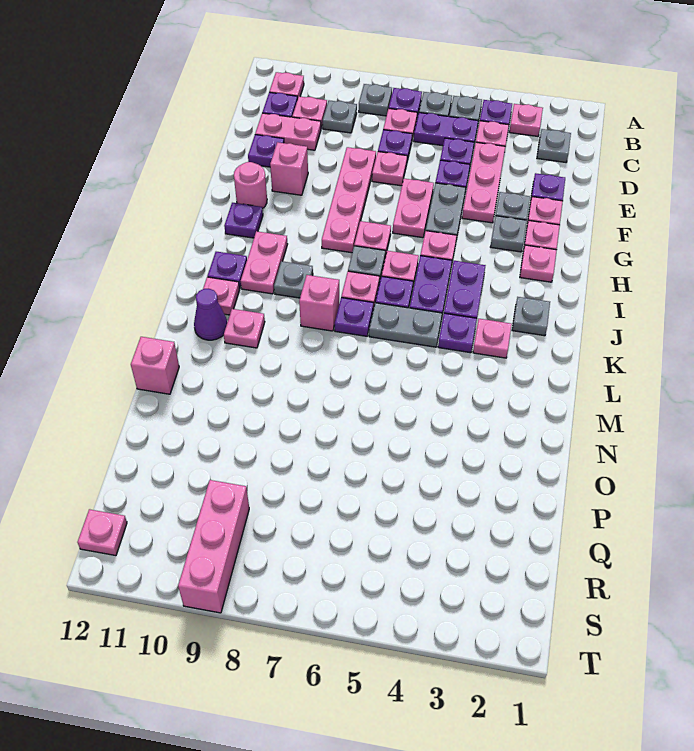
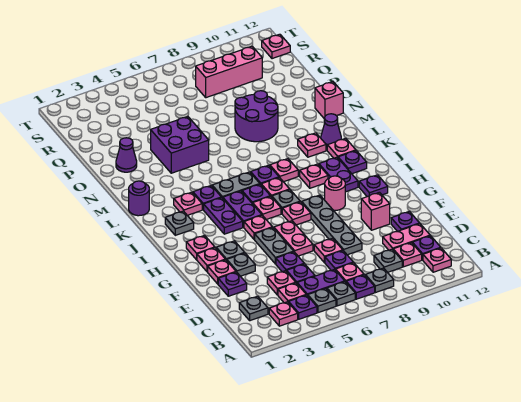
pink 1x3 plate [462,142,505,223] -> pink 1x1 plate [267,271,296,295]
pink 1x4 plate [322,147,376,253] -> grey 1x4 plate [302,195,362,255]
pink 1x1 round brick [234,162,267,209] -> pink 1x1 round brick moved to [325,176,345,210]
pink 1x2 plate [241,231,288,294] -> purple 1x2 plate [319,157,358,192]
grey 1x1 plate [274,261,313,298] -> pink 1x1 plate [300,164,328,188]
pink 1x1 brick [299,275,339,331] -> pink 1x1 plate [270,159,298,182]
none -> purple 1x1 round brick [129,181,149,216]
none -> purple 2x2 brick [151,117,209,173]
none -> purple 2x2 round brick [235,91,278,142]
none -> purple 1x1 cone [116,138,137,172]
pink 1x3 brick [178,480,249,613] -> pink 1x3 brick turned to [196,46,262,98]

